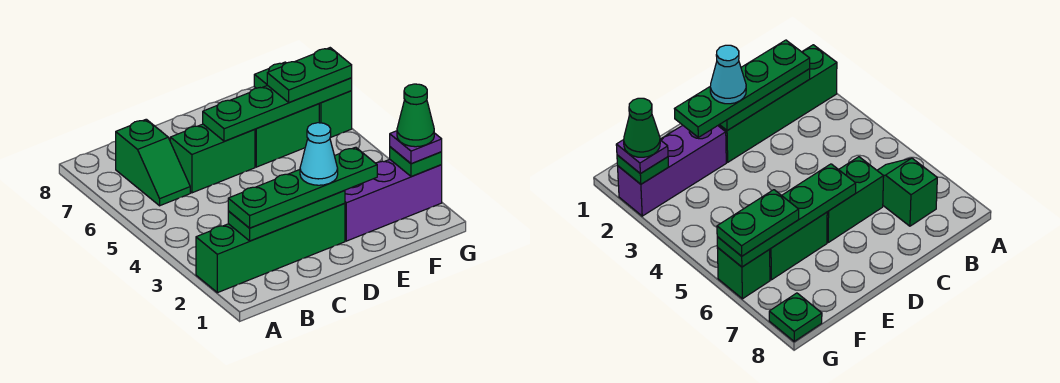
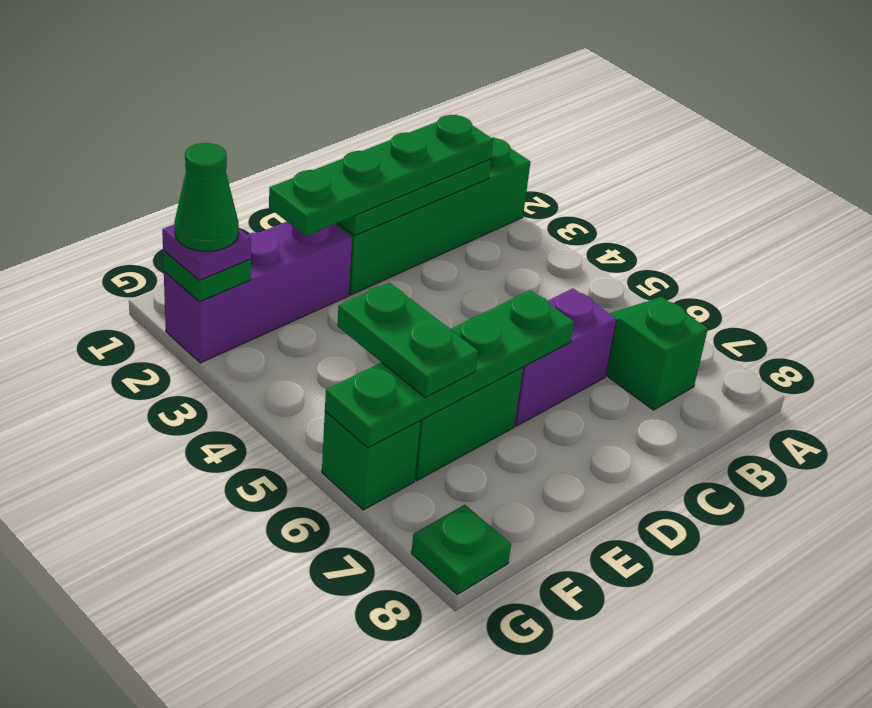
green 1x2 brick [170,124,255,193] -> purple 1x2 brick [514,288,617,426]
cyan 1x1 cone [300,123,338,185] -> none
green 1x2 plate [267,48,352,103] -> green 1x2 plate turned to [337,283,478,398]

